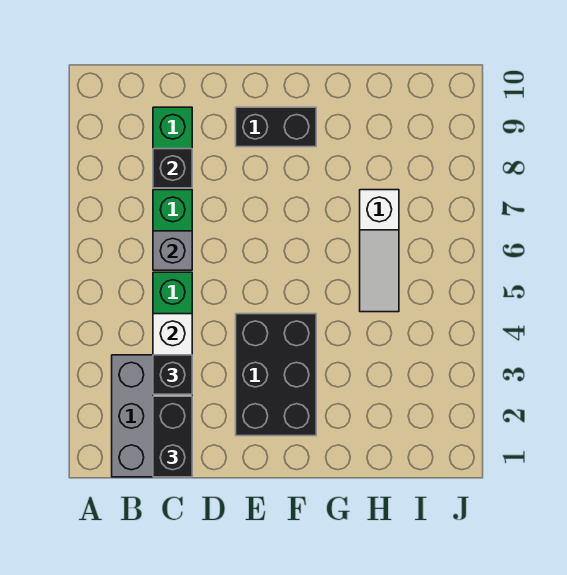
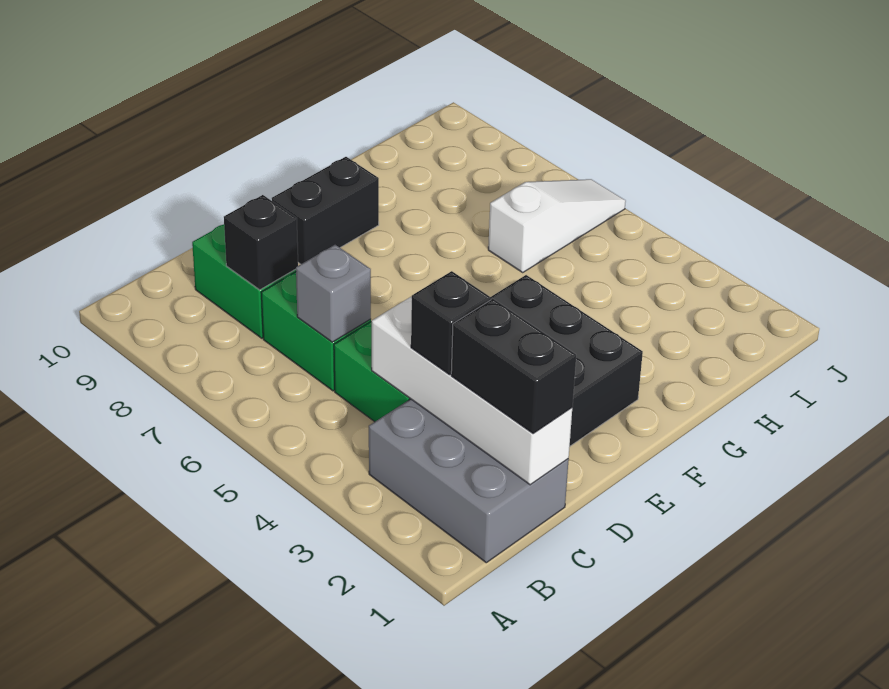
white 1x3 slope [360,190,399,312] -> white 1x3 slope turned to [488,179,626,272]

